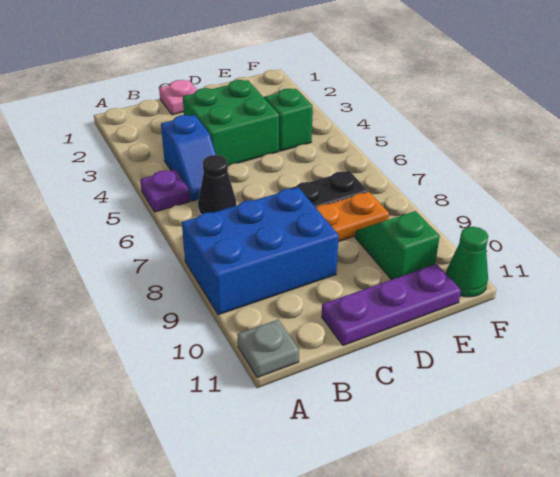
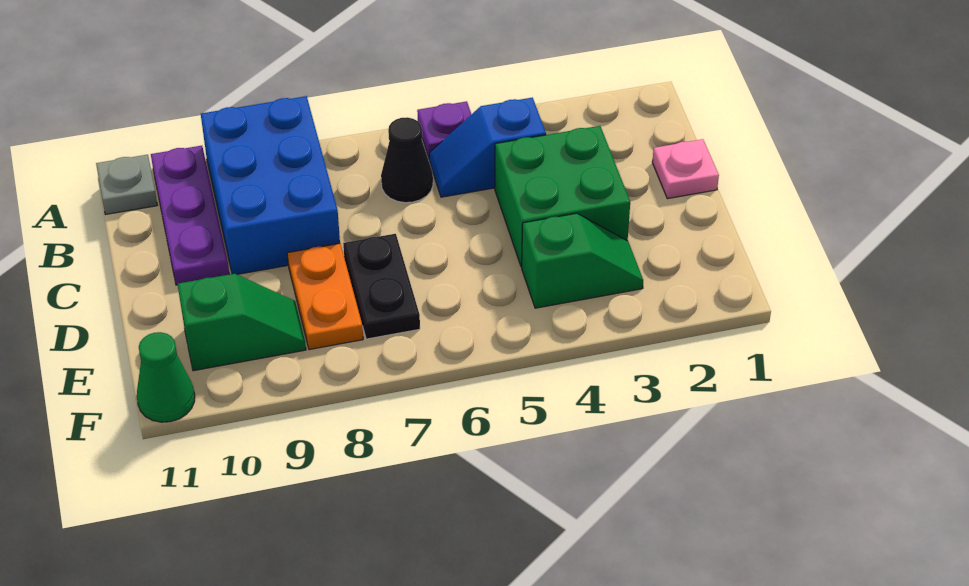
purple 1x3 plate [322,264,461,346] -> purple 1x3 plate moved to [151,146,229,285]

